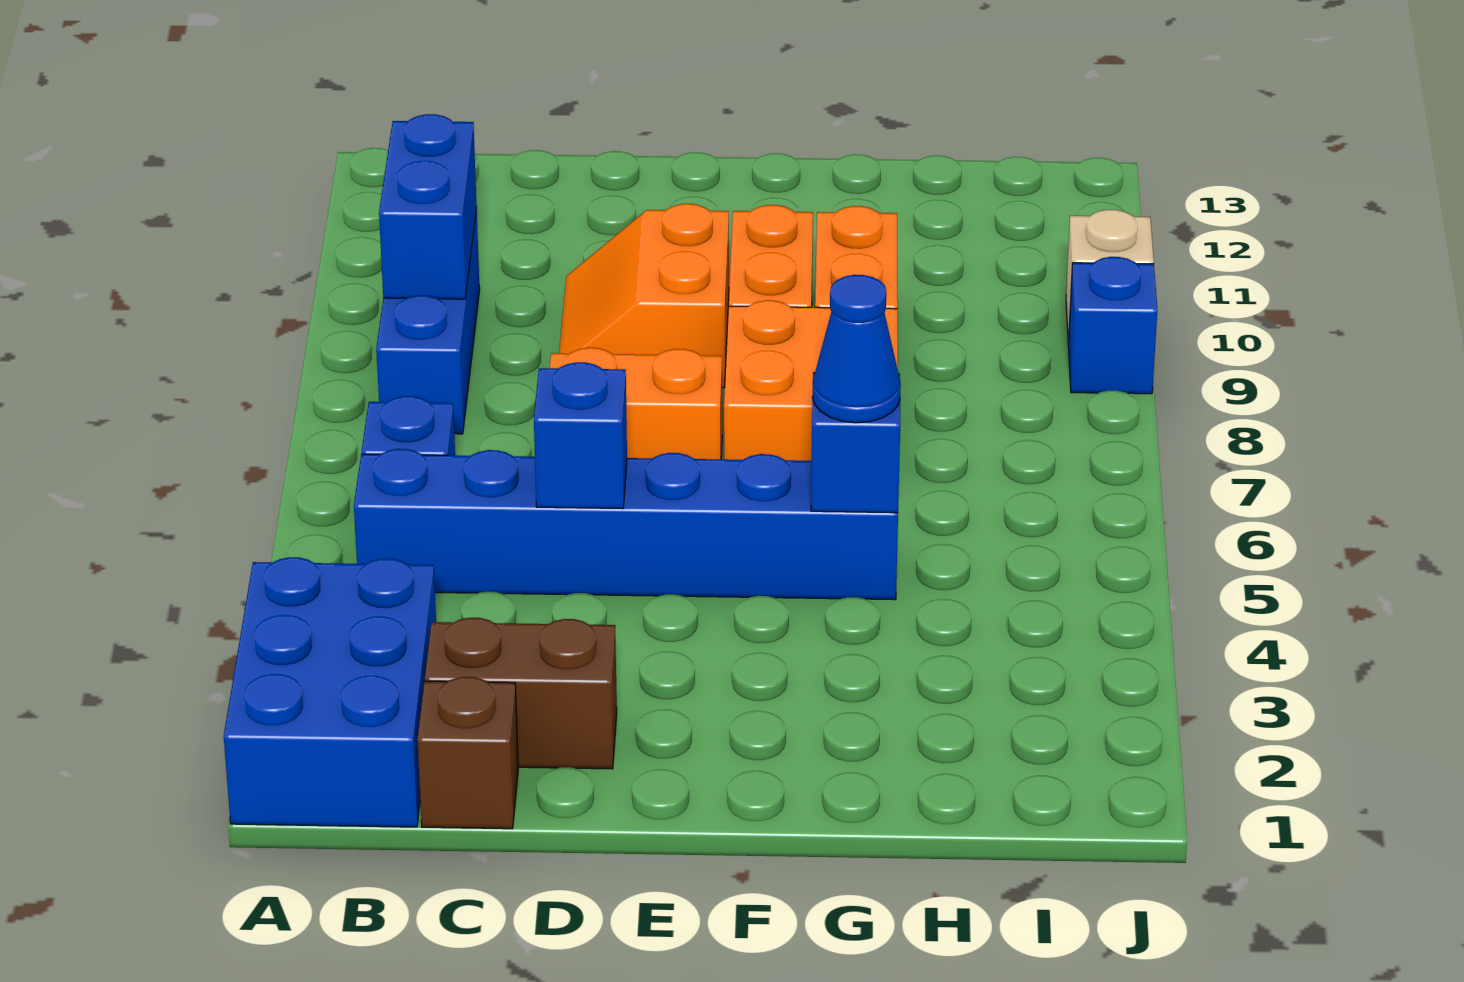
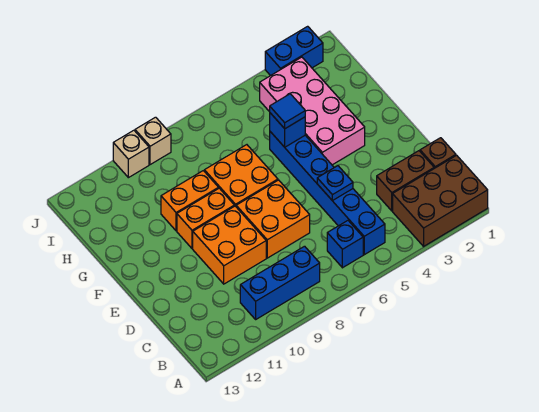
blue 2x3 brick [224,557,436,827] -> brown 2x3 brick [393,155,488,246]
blue 1x2 brick [379,114,477,299] -> blue 1x2 brick moved to [265,26,323,76]
brown 1x2 brick [425,618,617,769] -> brown 1x2 brick turned to [377,151,434,211]
blue 1x1 brick [534,362,627,509] -> blue 1x1 plate [317,166,353,201]
orange 1x2 brick [550,348,722,459] -> orange 2x2 brick [236,180,310,258]
orange 2x2 slope [559,204,729,388] -> orange 2x2 brick [193,206,266,284]
none -> pink 2x4 brick [260,57,365,165]
blue 1x1 cone [812,275,901,423] -> blue 1x1 tile [270,94,305,129]
blue 1x1 brick [1068,257,1157,394] -> tan 1x1 brick [135,117,171,165]

